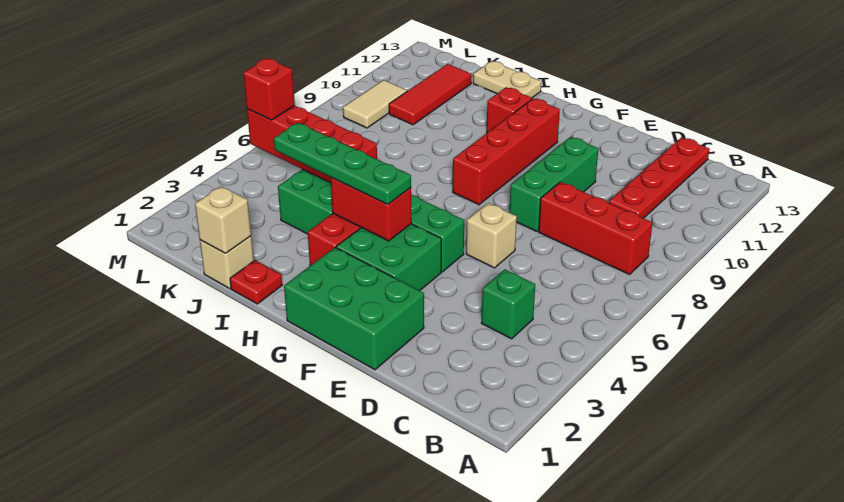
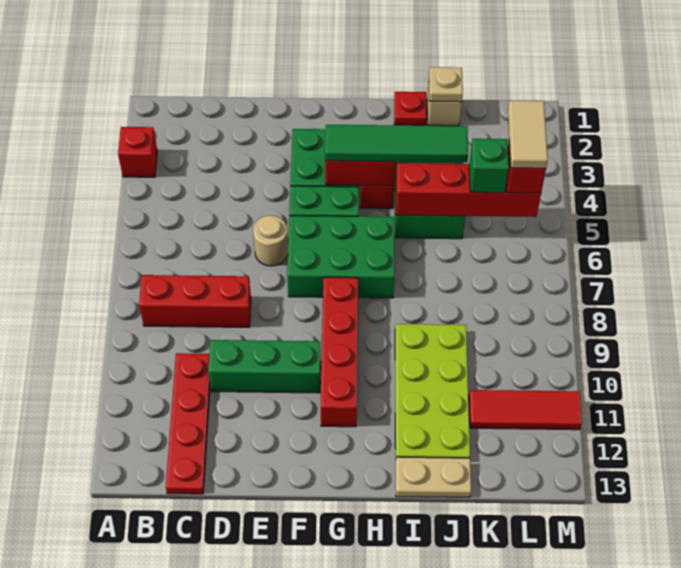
green 1x1 brick [482,269,535,339] -> green 1x1 brick moved to [469,139,509,193]
green 2x3 brick [284,248,424,370] -> green 2x3 brick moved to [287,216,394,298]
tan 1x1 brick [466,203,517,268] -> tan 1x1 round brick [253,215,288,266]
green 1x3 brick [509,137,598,231] -> green 1x3 brick turned to [208,340,321,393]
green 1x4 plate [274,123,411,204] -> green 1x4 tile [325,125,468,162]
red 1x1 brick [487,87,532,133] -> red 1x1 brick moved to [118,127,157,177]
none -> lime 2x4 plate [395,324,470,458]
tan 1x1 brick [195,186,251,253] -> tan 1x1 plate [429,67,463,102]
red 1x3 tile [389,64,471,125] -> red 1x3 tile turned to [469,390,582,430]
tan 1x2 tile [343,80,407,128] -> tan 1x2 tile moved to [508,101,548,168]

